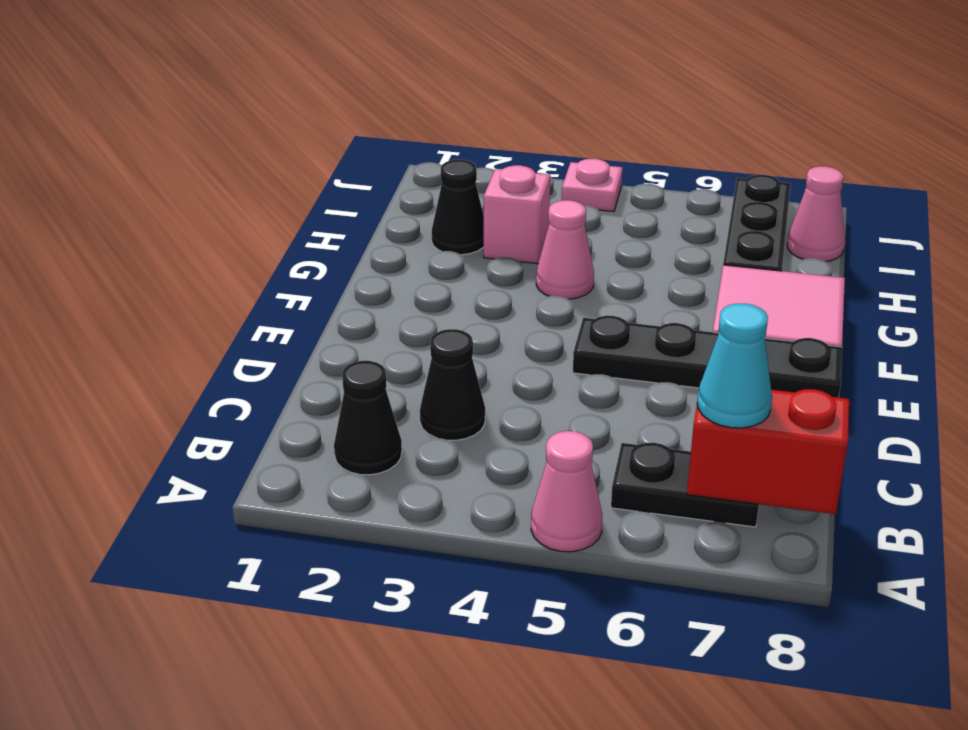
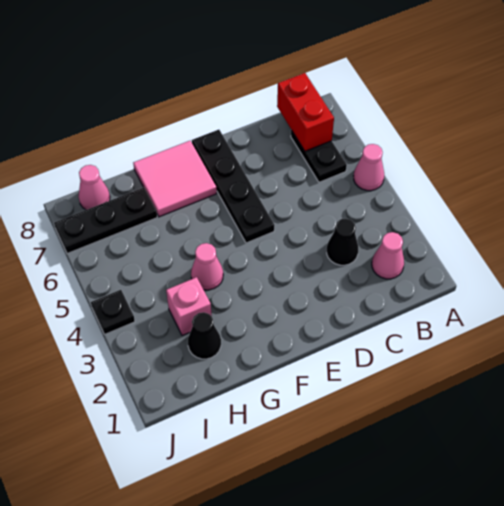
black 1x1 cone [334,361,402,475] -> pink 1x1 cone [372,232,404,279]
cyan 1x1 cone [697,304,772,428] -> none
pink 1x1 plate [561,159,623,212] -> black 1x1 plate [91,290,135,334]

